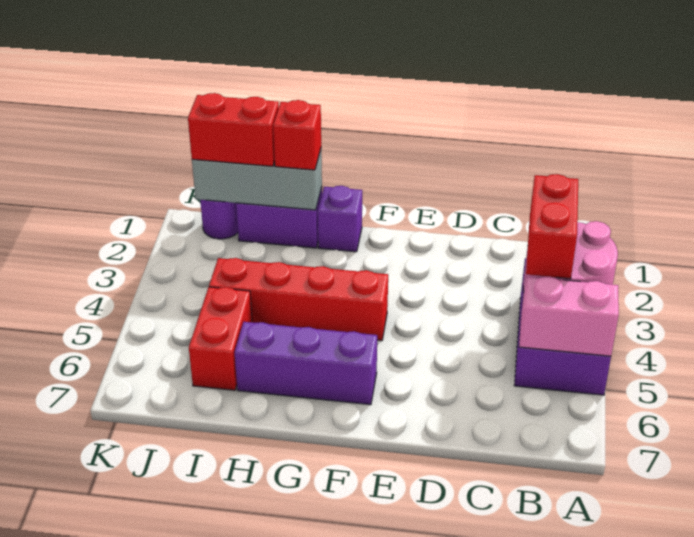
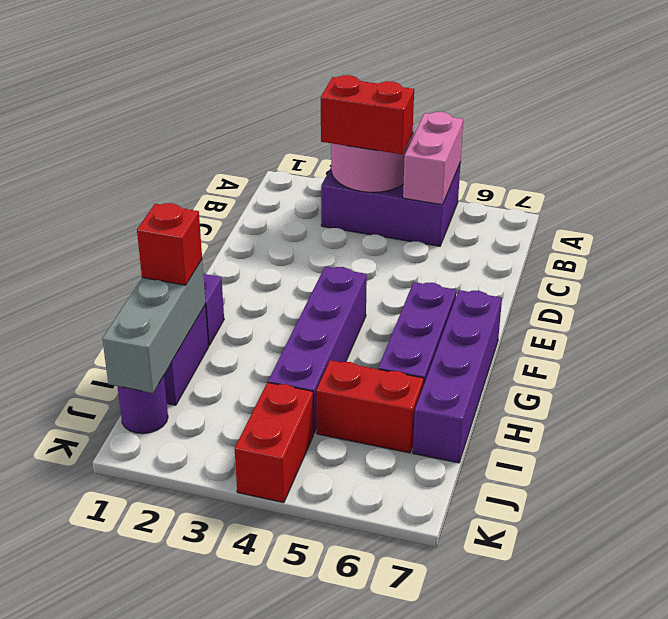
red 1x4 brick [209,258,388,341] -> purple 1x4 brick [268,266,367,433]
none -> purple 1x4 brick [413,290,502,463]
red 1x2 brick [188,93,279,166] -> red 1x2 brick moved to [235,382,314,503]

